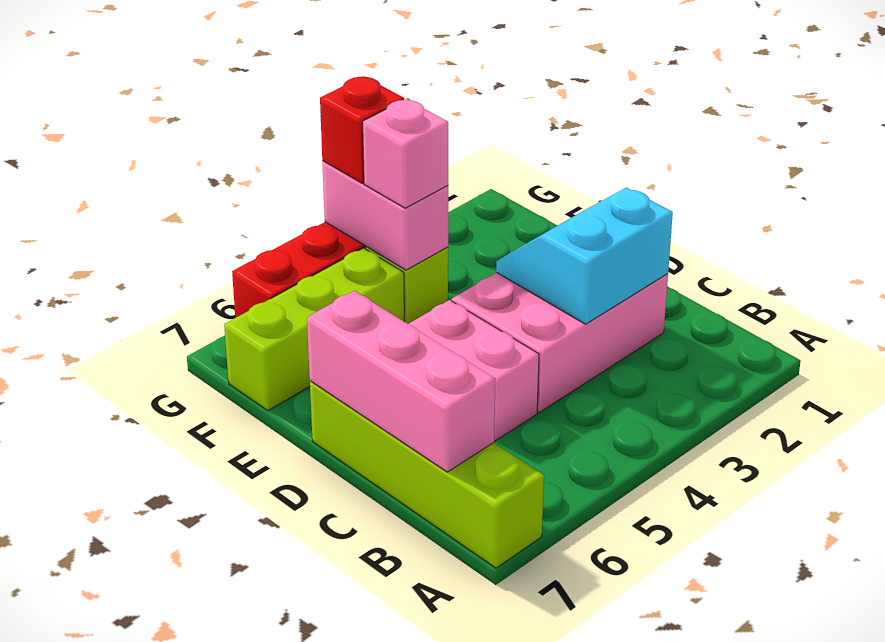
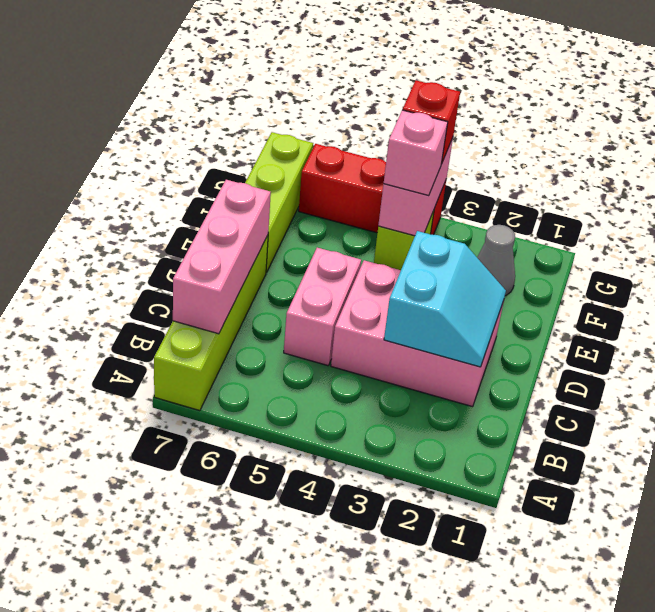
cyan 2x2 slope [496,187,673,324] -> cyan 2x2 slope turned to [384,231,506,367]
none -> grey 1x1 cone [477,225,515,296]
lime 1x3 brick [224,248,404,411] -> lime 1x3 brick turned to [245,132,313,273]

